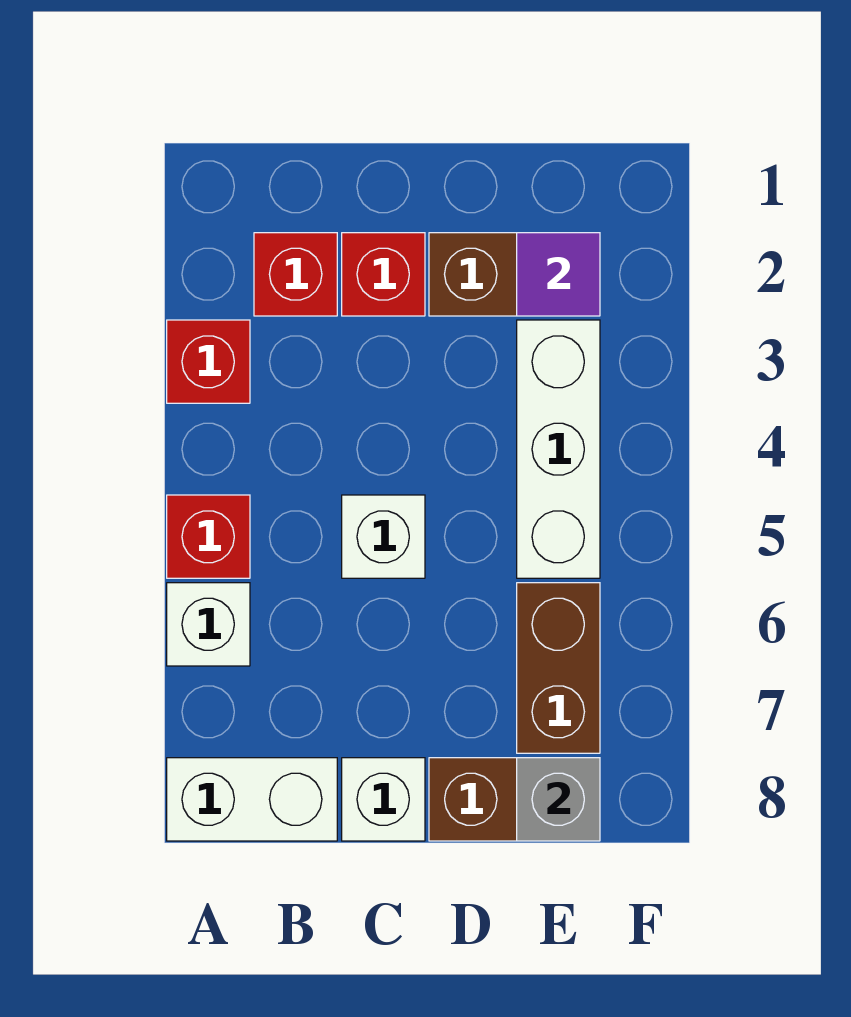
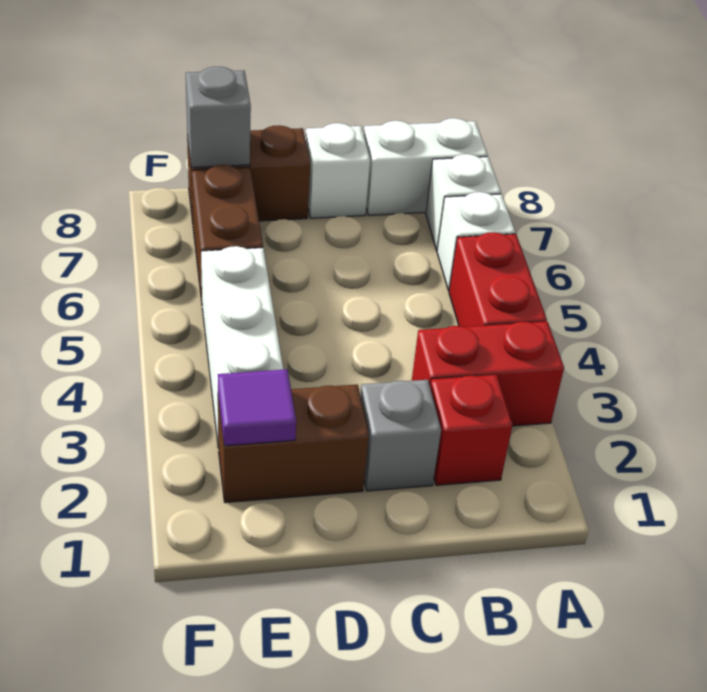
red 1x1 brick [167,320,250,403] -> red 1x2 brick [412,322,564,426]
red 1x1 brick [167,495,250,578] -> red 1x2 brick [449,232,547,327]
red 1x1 brick [342,233,425,316] -> grey 1x1 brick [360,380,441,491]
white 1x1 brick [342,495,425,578] -> white 1x1 brick moved to [426,154,501,250]

